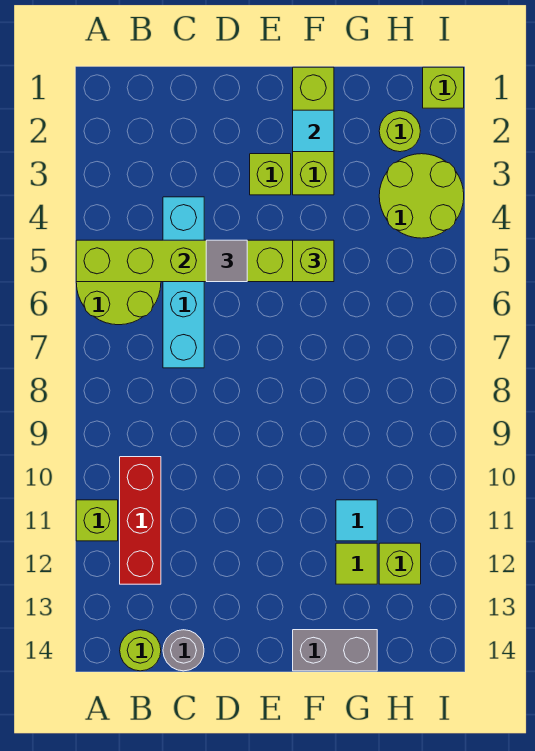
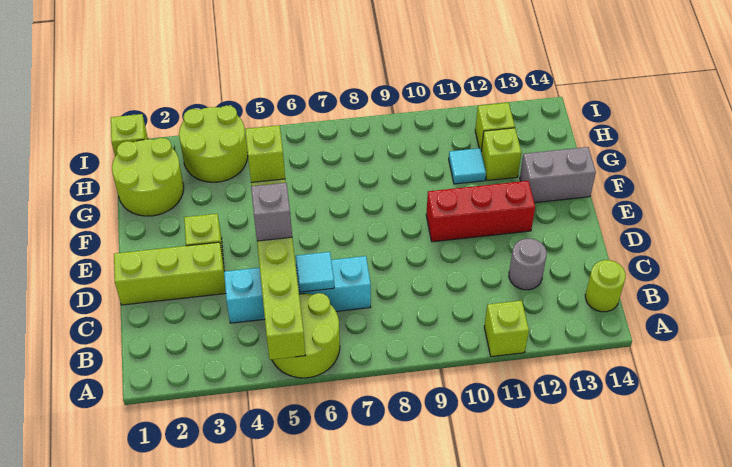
red 1x3 brick [120,457,161,584] -> red 1x3 brick moved to [426,181,535,242]
grey 1x1 round brick [163,630,204,671] -> grey 1x1 round brick moved to [509,239,547,290]
grey 1x1 tile [206,240,247,282] -> grey 1x1 brick [251,183,292,241]
lime 1x3 brick [293,67,334,195] -> lime 1x3 brick moved to [114,242,226,305]
cyan 1x1 tile [293,110,334,152] -> cyan 1x1 tile moved to [296,252,334,292]
grey 1x2 brick [293,630,377,671] -> grey 1x2 brick turned to [520,147,596,203]
lime 1x1 tile [336,543,377,584] -> lime 1x1 brick [481,128,521,181]
lime 1x1 round brick [379,111,420,152] -> lime 2x2 round brick [112,138,184,216]

